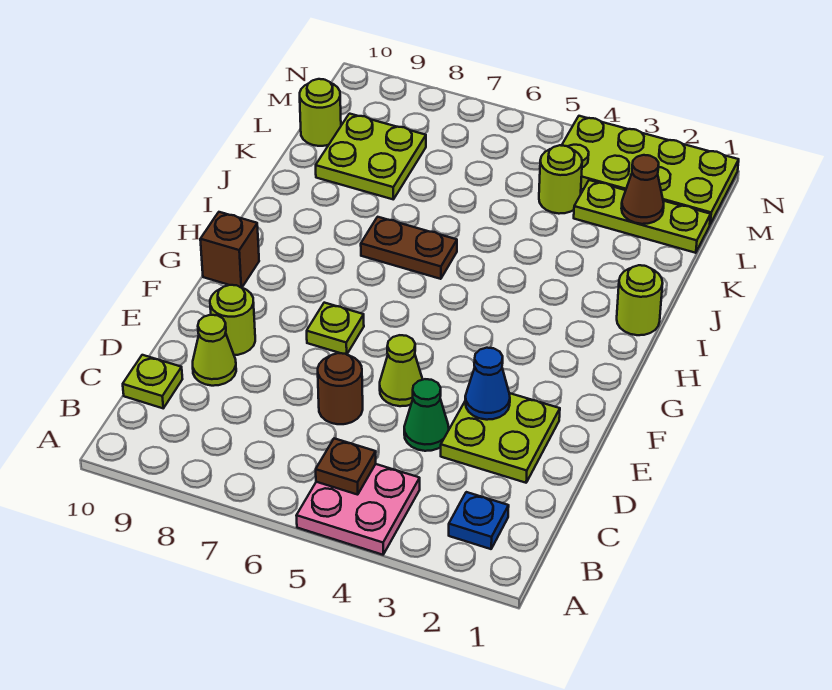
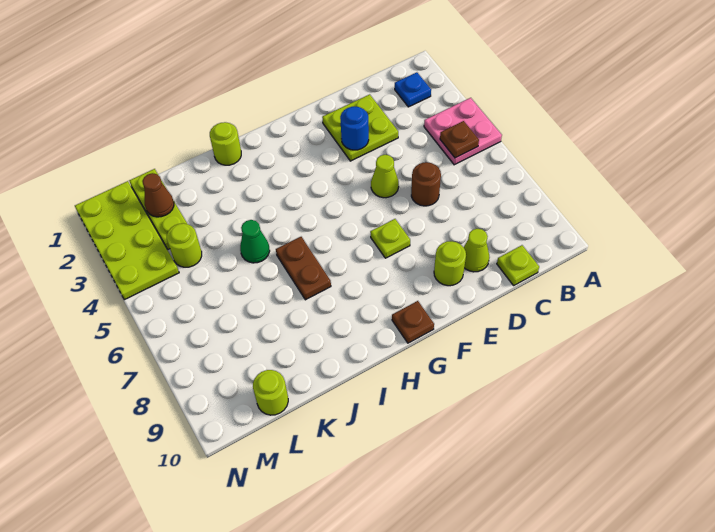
green 1x1 cone [404,379,449,451] -> green 1x1 cone moved to [240,220,270,263]
blue 1x1 cone [465,348,510,420] -> blue 1x1 round brick [340,107,369,150]
brown 1x1 brick [200,212,259,287] -> brown 1x1 plate [392,301,434,343]
lime 2x2 plate [316,114,426,199] -> none

